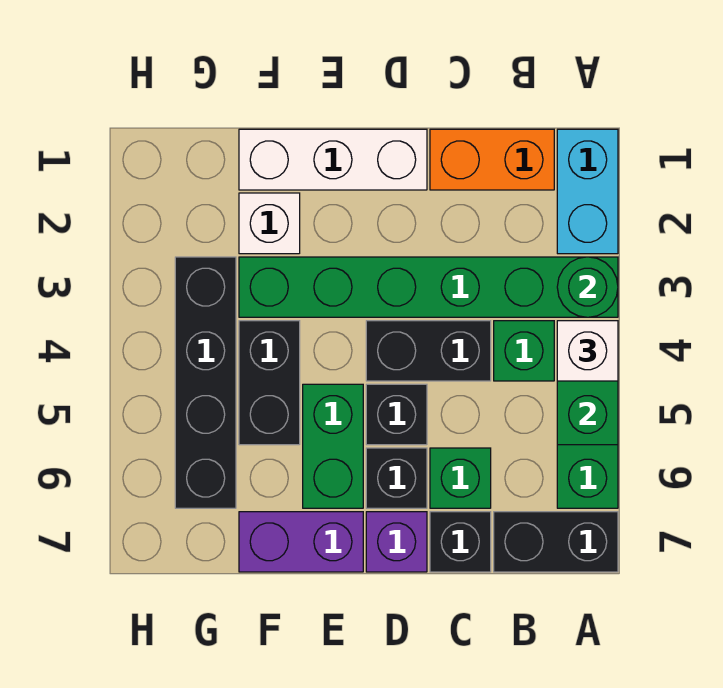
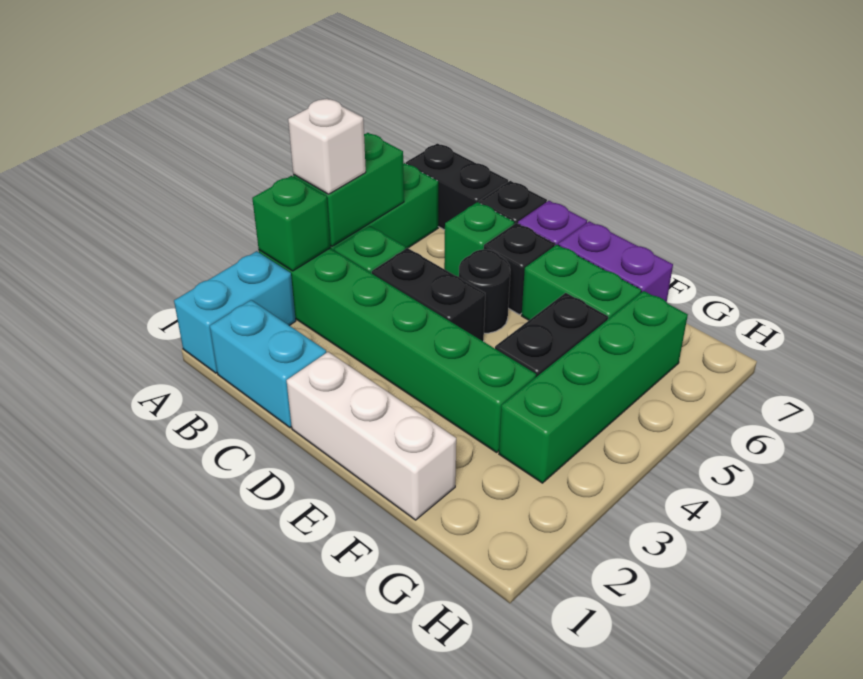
green 1x1 round brick [557,257,618,317] -> green 1x1 brick [252,176,330,271]
orange 1x2 brick [430,129,554,190] -> cyan 1x2 brick [210,300,326,428]
black 1x1 brick [366,384,427,445] -> black 1x1 round brick [459,250,510,333]
green 1x2 brick [303,384,363,508] -> green 1x2 brick turned to [522,245,641,320]
white 1x1 brick [239,193,300,254] -> none
black 1x4 brick [175,257,236,508] -> green 1x4 brick [499,291,688,483]

